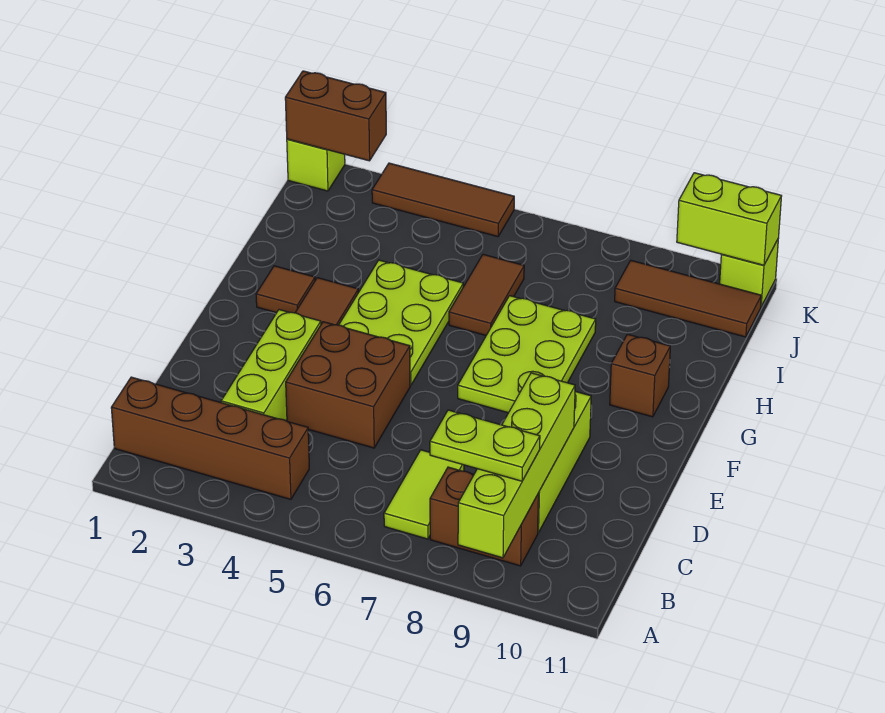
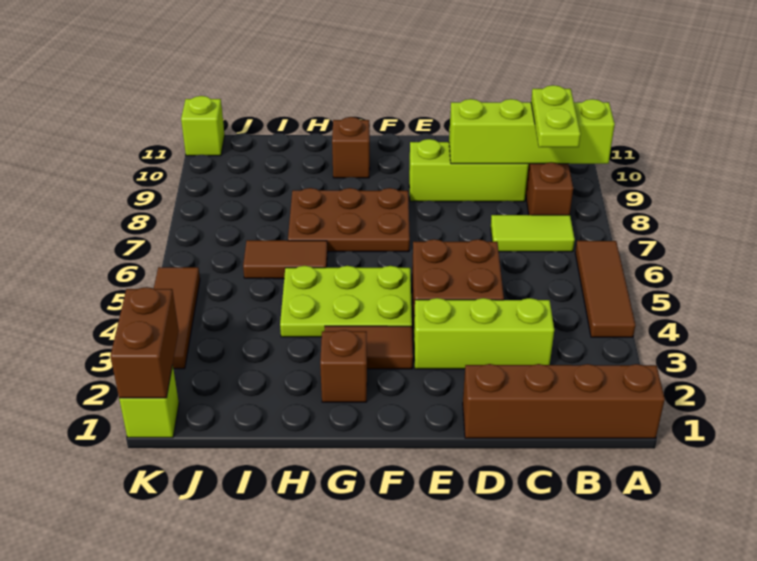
brown 1x4 brick [111,377,309,499] -> brown 1x4 brick turned to [463,364,665,438]
lime 2x3 plate [458,296,596,413] -> brown 2x3 plate [288,188,410,252]
brown 1x1 tile [256,266,315,313] -> brown 1x1 brick [320,330,367,402]
brown 1x3 tile [615,261,761,337] -> brown 1x3 tile moved to [575,241,635,337]
lime 1x2 brick [677,173,782,265] -> none

